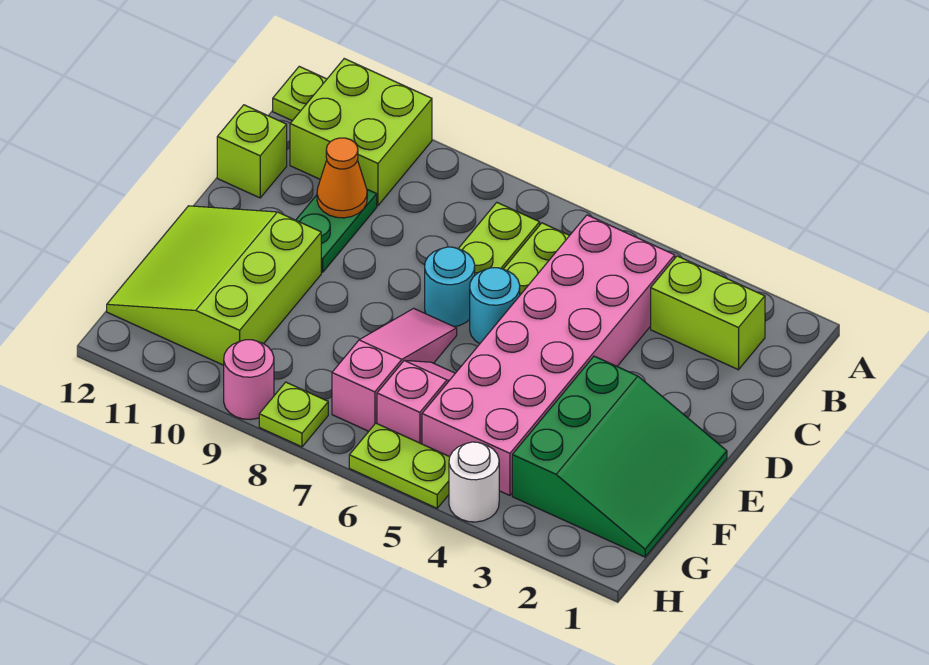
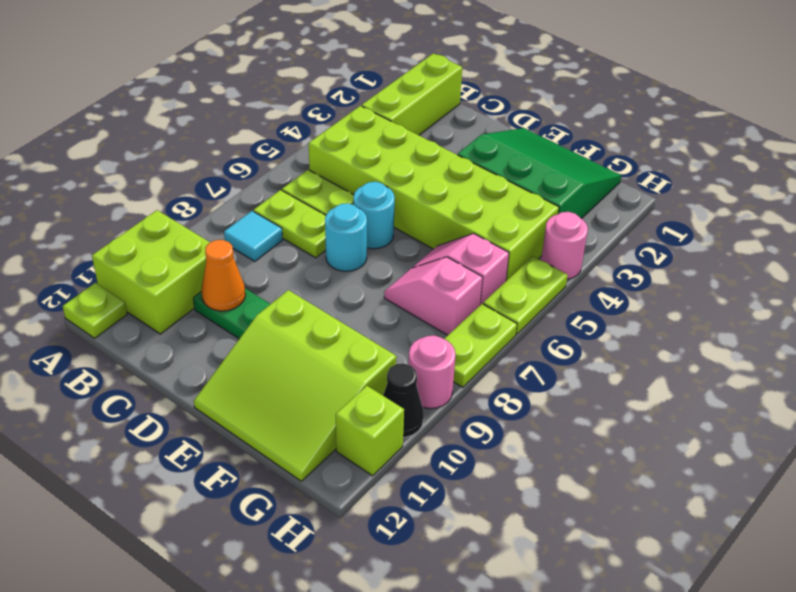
lime 1x2 brick [651,256,765,370] -> lime 1x3 brick [362,53,462,135]
pink 2x6 brick [422,215,675,495] -> lime 2x6 brick [309,106,559,281]
none -> cyan 1x1 tile [224,211,283,261]
lime 1x1 brick [217,105,287,198] -> lime 1x1 brick moved to [336,386,404,476]
pink 1x3 slope [332,308,457,431] -> pink 1x2 slope [384,257,483,335]
white 1x1 round brick [449,442,499,522] -> pink 1x1 round brick [541,212,588,279]
lime 1x1 plate [259,382,328,447] -> lime 1x2 plate [445,304,517,387]
none -> black 1x1 cone [383,364,424,437]

